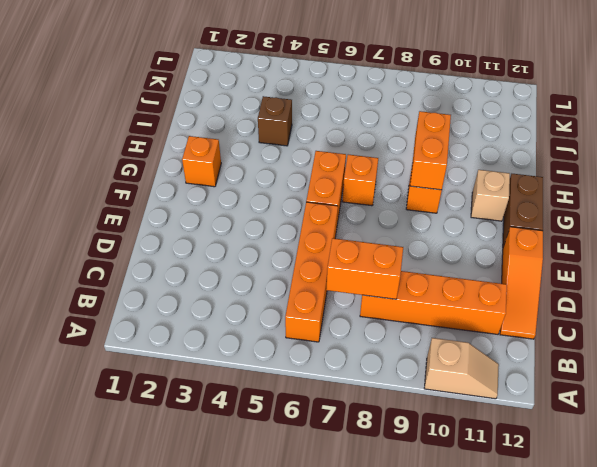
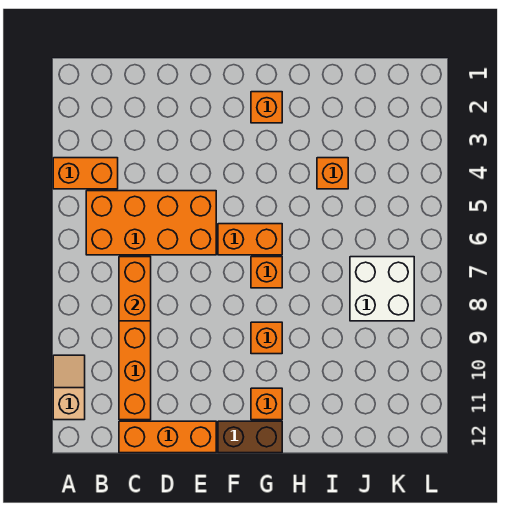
tan 1x2 slope [424,338,499,399] -> tan 1x2 slope turned to [53,355,85,420]
orange 1x4 brick [285,202,338,342] -> orange 2x4 brick [86,191,216,255]
orange 1x3 slope [500,227,543,339] -> orange 1x3 brick [119,421,216,453]
orange 1x2 brick [410,111,451,190] -> orange 1x2 brick moved to [53,158,118,189]
tan 1x1 brick [471,170,510,221] -> orange 1x1 brick [251,388,282,420]
brown 1x1 brick [258,96,292,146] -> orange 1x1 brick [317,158,348,189]
none -> white 2x2 brick [350,257,414,321]

